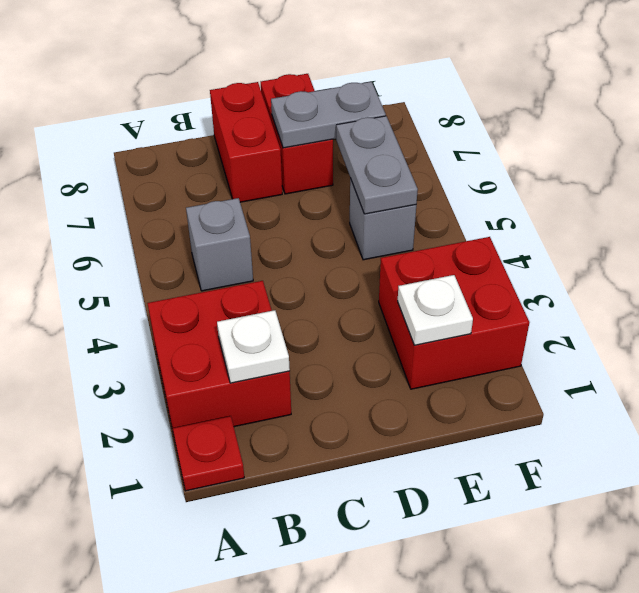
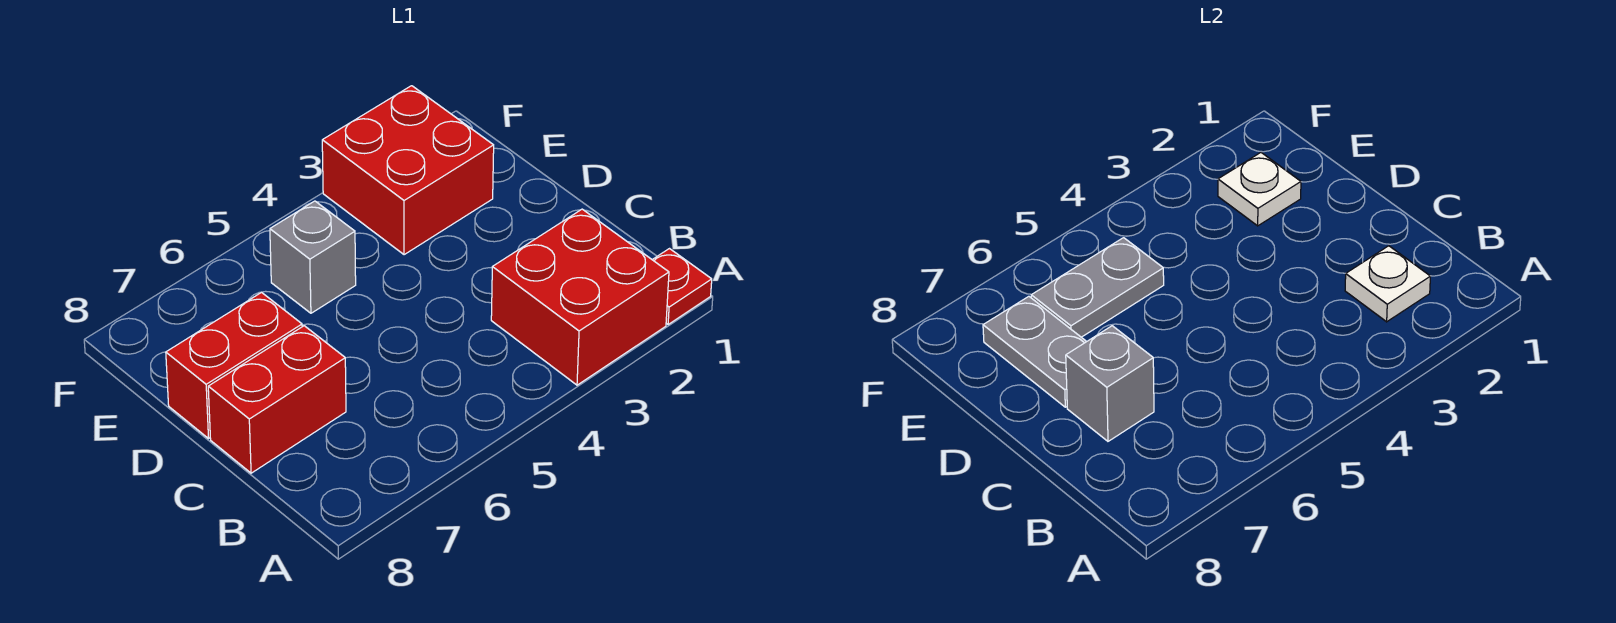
grey 1x1 brick [186,198,253,291] -> grey 1x1 brick moved to [1066,326,1154,441]

